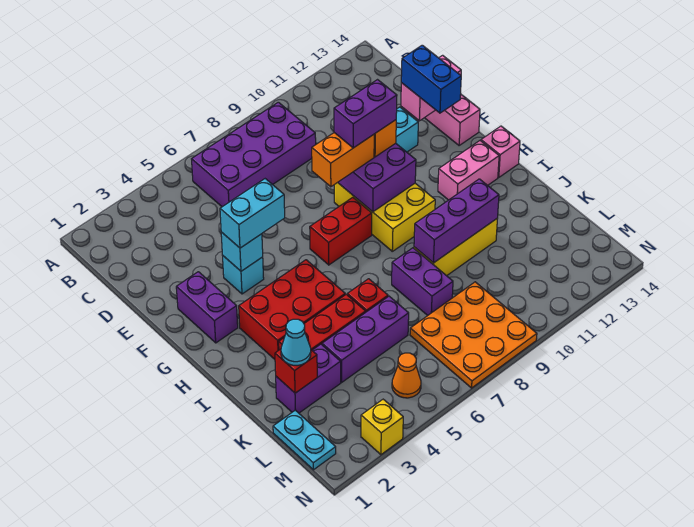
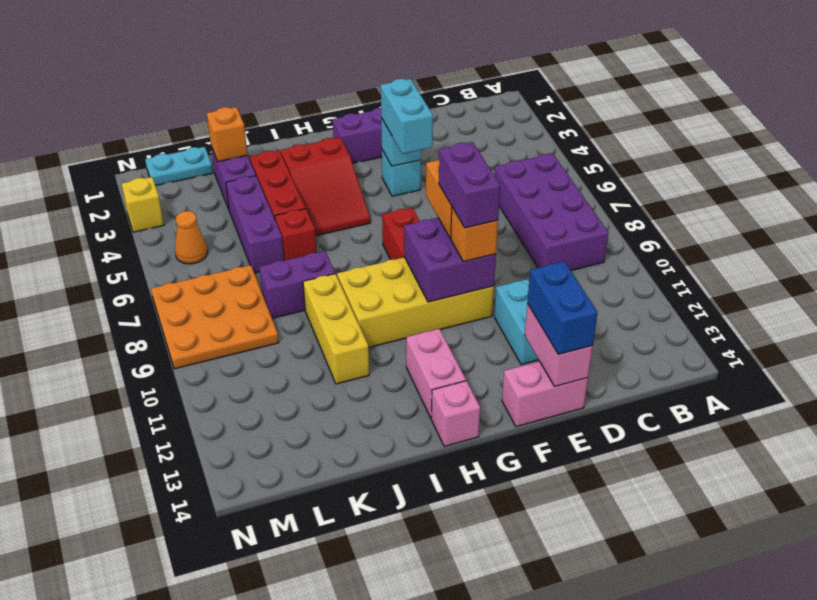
blue 1x2 brick [401,45,461,113] -> blue 1x2 brick turned to [527,261,598,354]
yellow 2x3 brick [334,183,435,251] -> yellow 2x4 brick [337,257,494,348]
red 2x3 brick [239,260,345,359] -> red 2x3 slope [281,137,370,236]
purple 1x3 brick [414,179,499,263] -> none
red 1x1 brick [275,349,317,393] -> orange 1x1 brick [207,107,248,162]
cyan 1x1 cone [281,319,311,365] -> none

